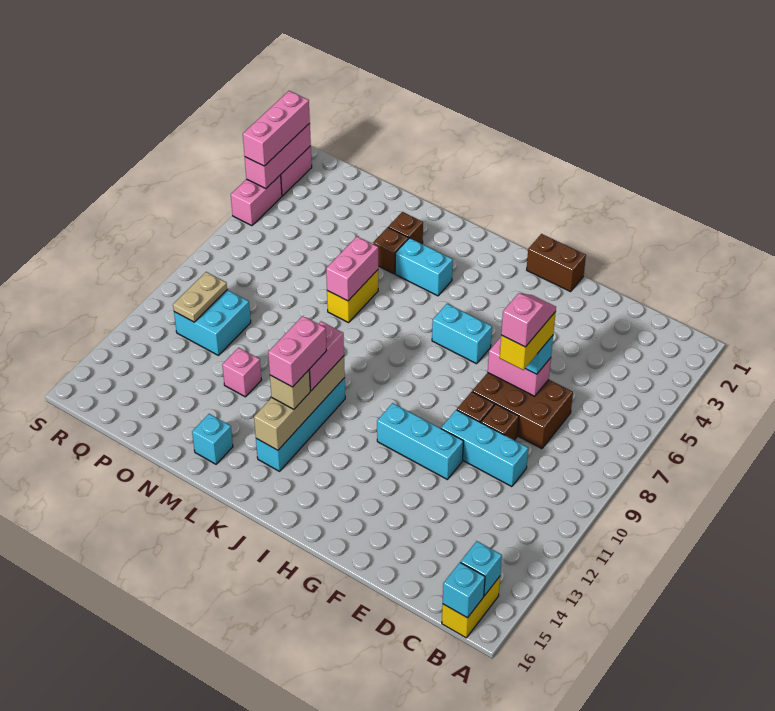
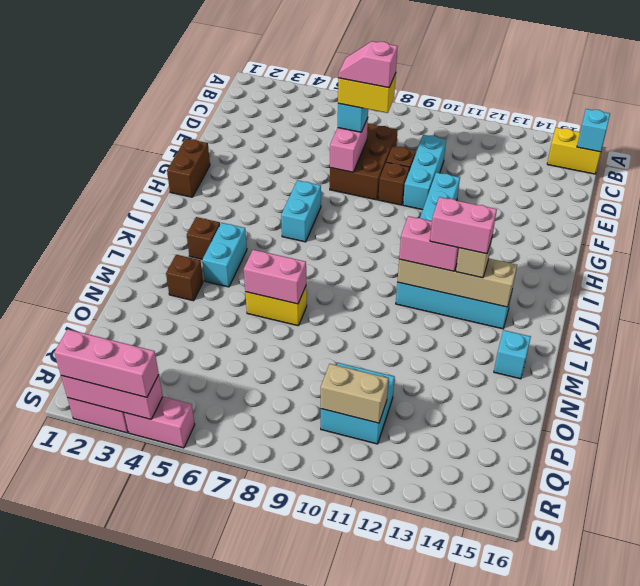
cyan 1x1 brick [461,541,502,596] -> none
brown 1x1 brick [373,227,408,274] -> brown 1x1 brick moved to [187,217,220,259]
pink 1x1 brick [222,348,261,397] -> none
tan 1x2 plate [173,272,227,322] -> tan 1x2 brick [321,364,389,423]

